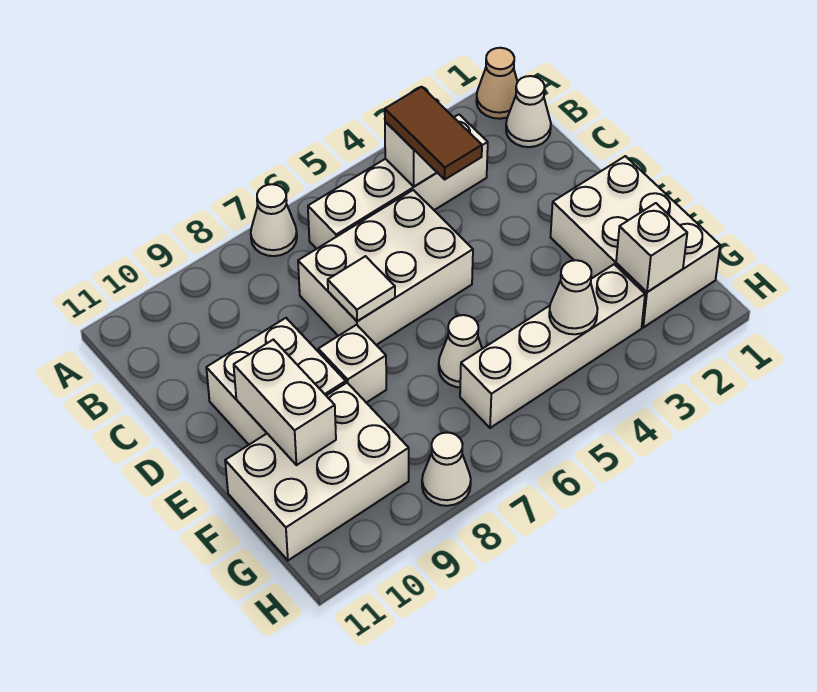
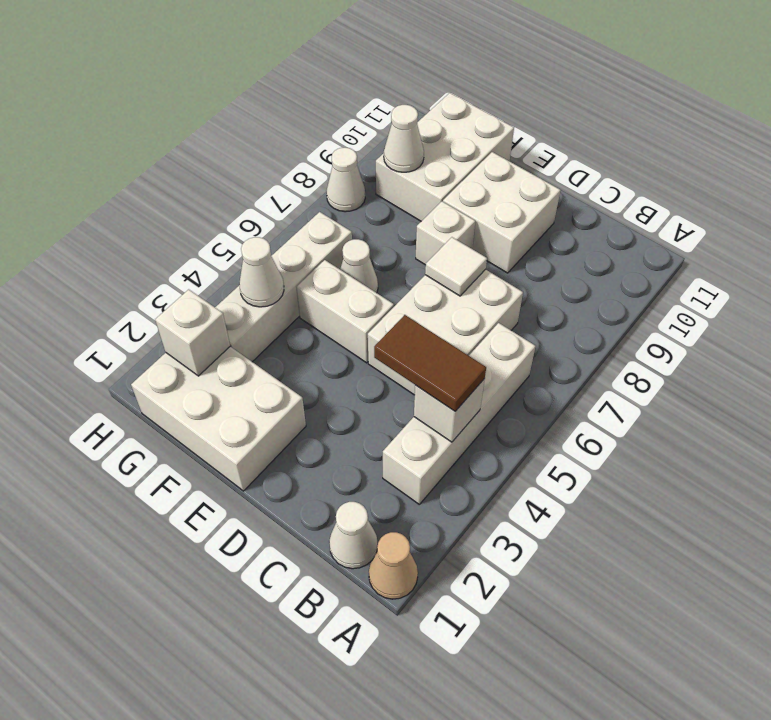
white 1x1 cone [251,184,297,256] -> white 1x1 cone moved to [384,105,424,172]
white 1x2 brick [234,340,336,465] -> white 1x2 brick moved to [297,260,394,363]

